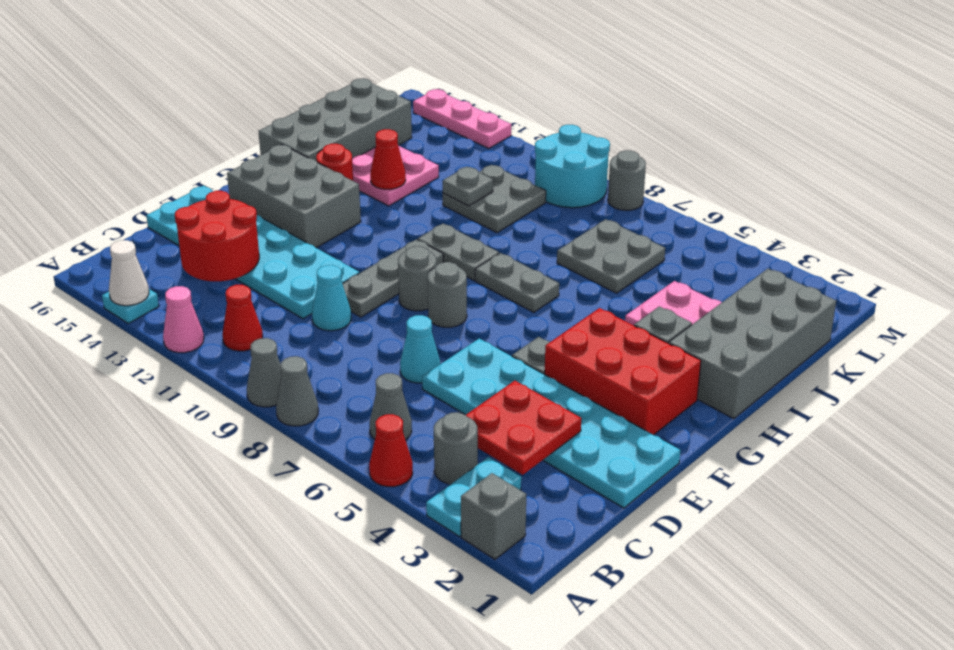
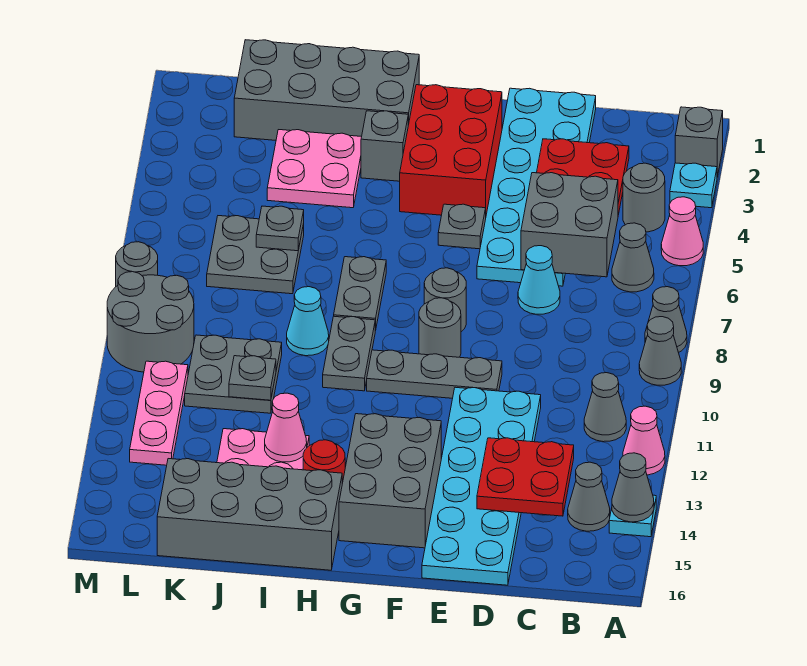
cyan 1x2 plate [426,457,521,537] -> cyan 1x1 plate [670,163,717,208]
red 1x1 cone [369,414,413,487] -> pink 1x1 cone [661,197,703,266]
white 1x1 cone [109,240,149,306] -> grey 1x1 cone [612,453,654,522]
red 1x1 cone [222,285,263,351] -> grey 1x1 cone [584,373,626,442]
none -> grey 1x1 cone [568,462,610,531]
none -> grey 2x2 brick [521,173,618,277]
red 2x2 round brick [175,191,259,281] -> red 2x2 plate [477,438,574,516]
cyan 1x1 cone [312,265,351,331] -> cyan 1x1 cone moved to [287,287,329,356]
red 1x1 cone [370,129,406,189] -> pink 1x1 cone [265,393,307,462]
none -> grey 1x1 plate [256,206,304,251]
cyan 2x2 round brick [535,125,610,208] -> grey 2x2 round brick [107,272,194,372]
pink 1x3 plate [413,89,511,148] -> pink 1x3 plate moved to [130,361,188,465]

